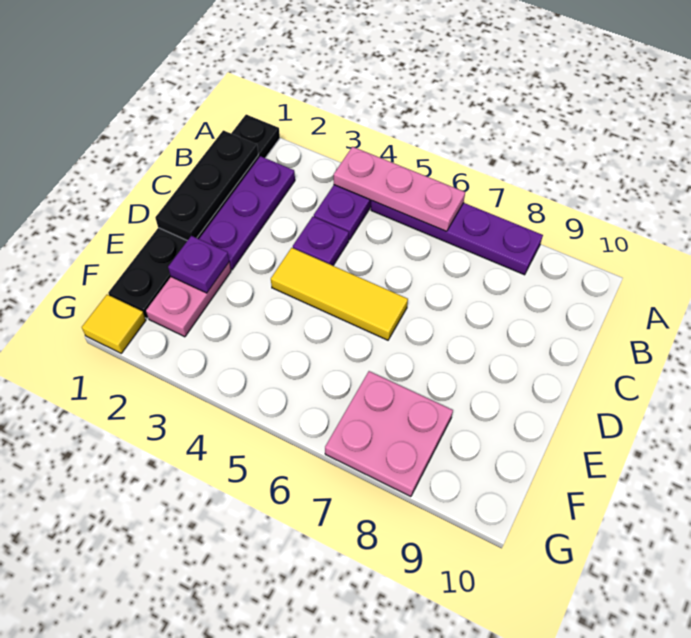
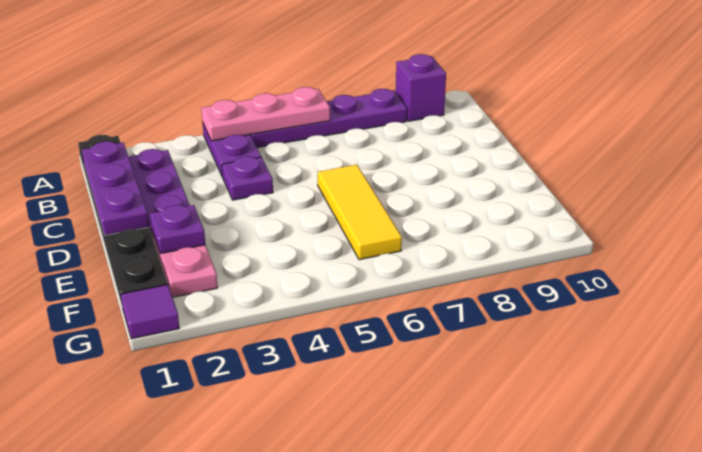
none -> purple 1x1 brick [396,54,446,121]
black 1x3 plate [155,130,258,241] -> purple 1x3 plate [82,141,149,235]
yellow 1x3 tile [271,248,408,340] -> yellow 1x3 tile turned to [318,165,402,260]
pink 2x2 plate [325,371,453,497] -> none
yellow 1x1 tile [82,295,146,353] -> purple 1x1 tile [121,285,179,339]

